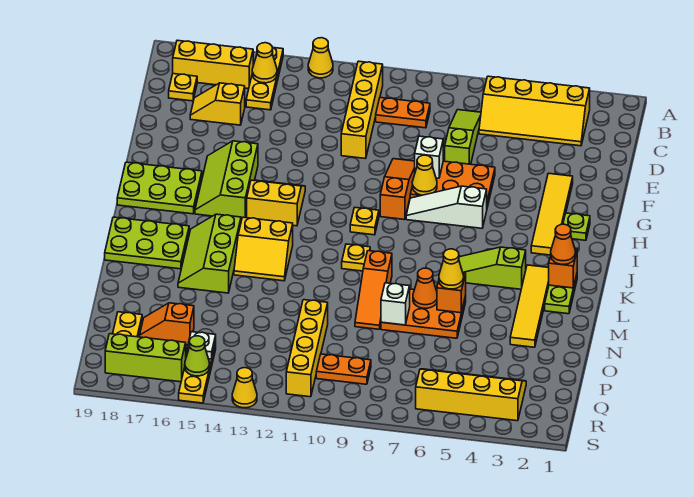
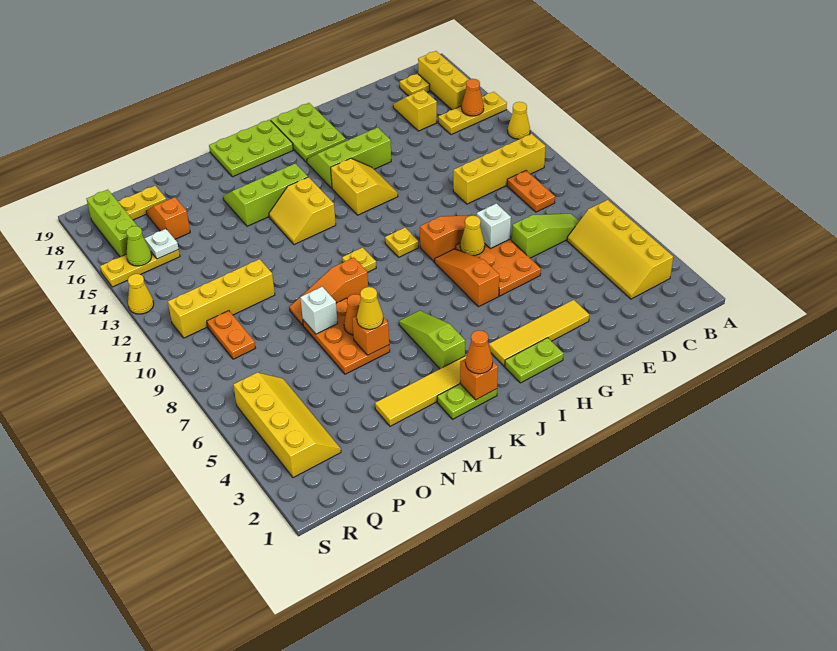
yellow 1x1 cone [252,43,277,83] -> orange 1x1 cone [462,79,484,116]
lime 1x1 plate [563,213,590,240] -> lime 1x2 plate [505,338,564,383]
white 1x3 slope [406,186,487,228] -> orange 1x3 slope [435,249,499,307]
lime 2x3 plate [105,217,189,269] -> lime 2x3 plate turned to [209,120,293,177]

